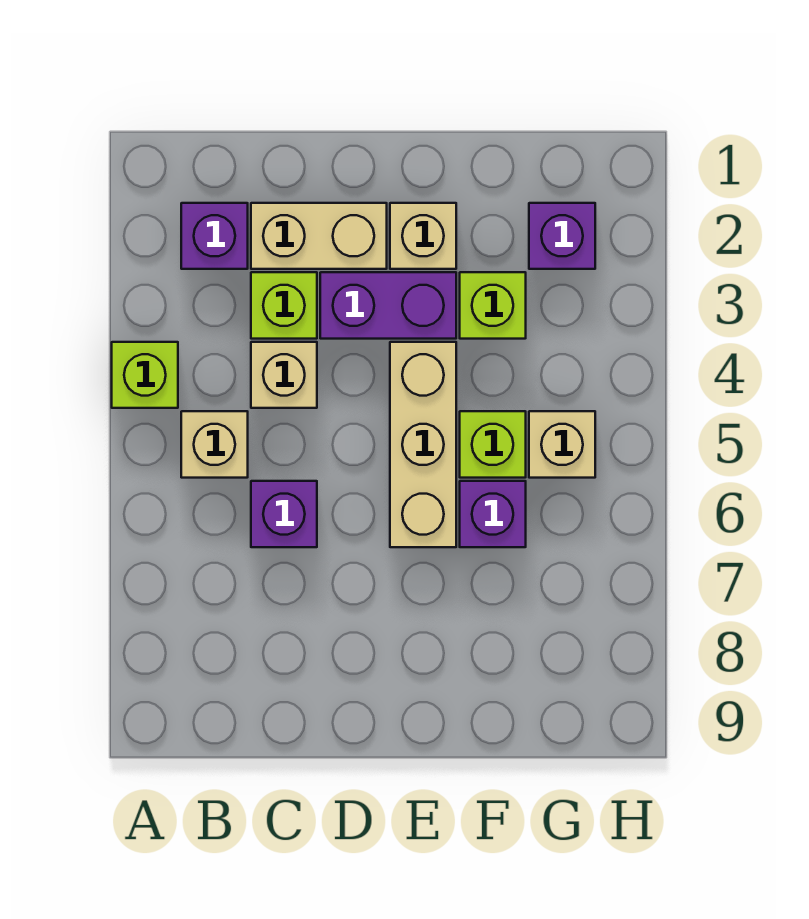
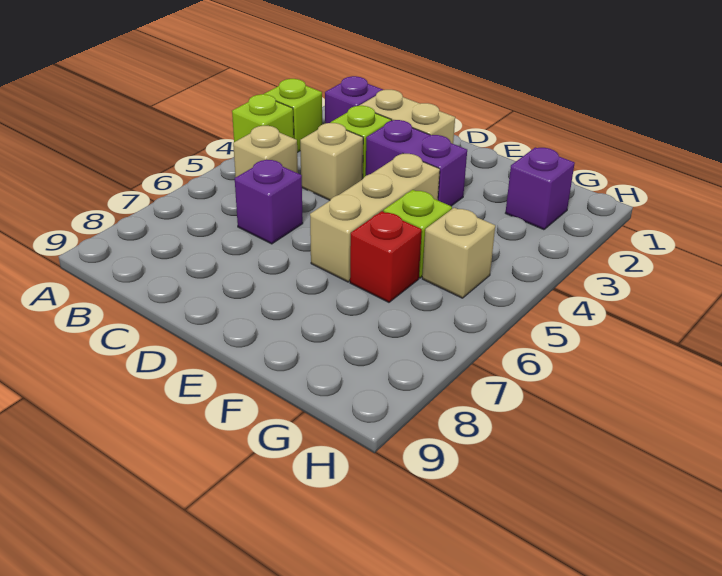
tan 1x1 brick [390,203,456,269] -> none
lime 1x1 brick [460,272,526,339] -> lime 1x1 brick moved to [264,79,322,152]
purple 1x1 brick [460,481,526,547] -> red 1x1 brick [350,211,422,302]

